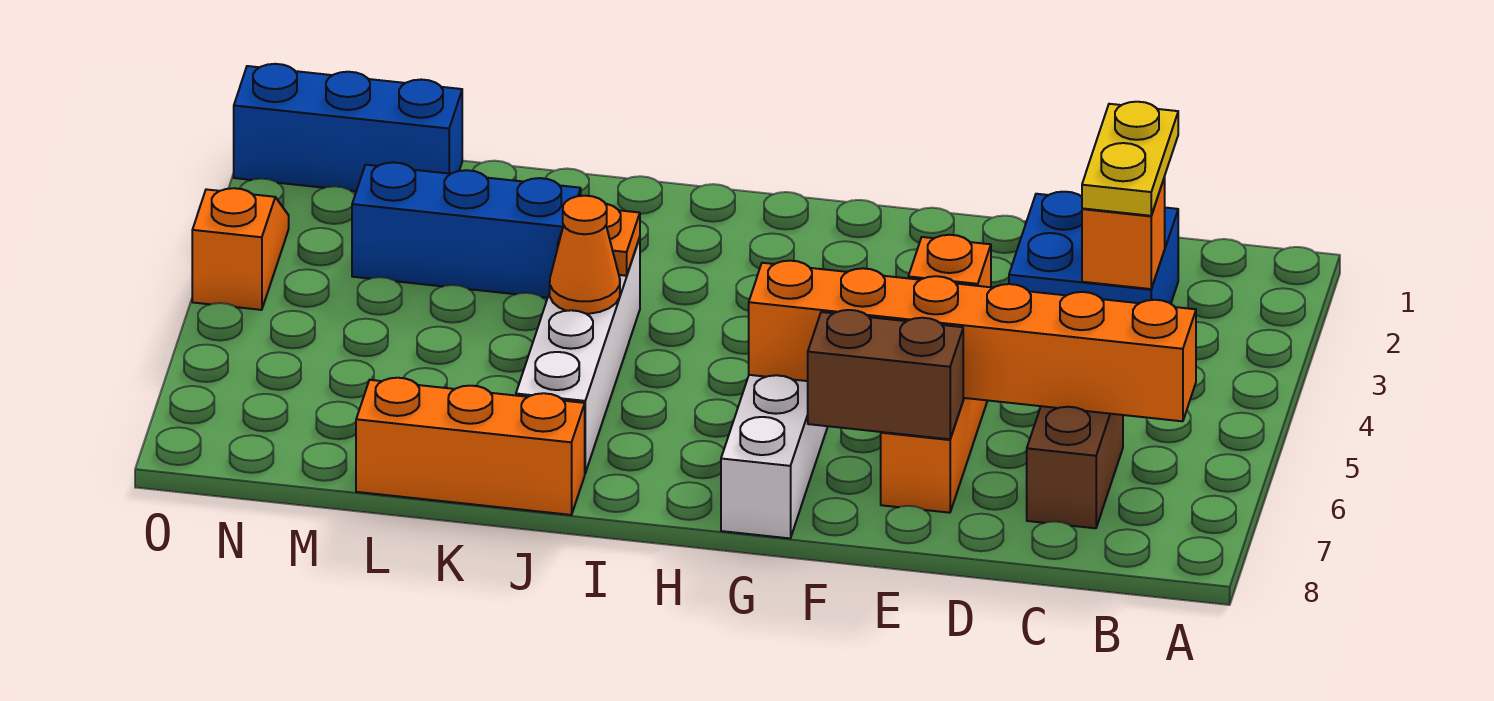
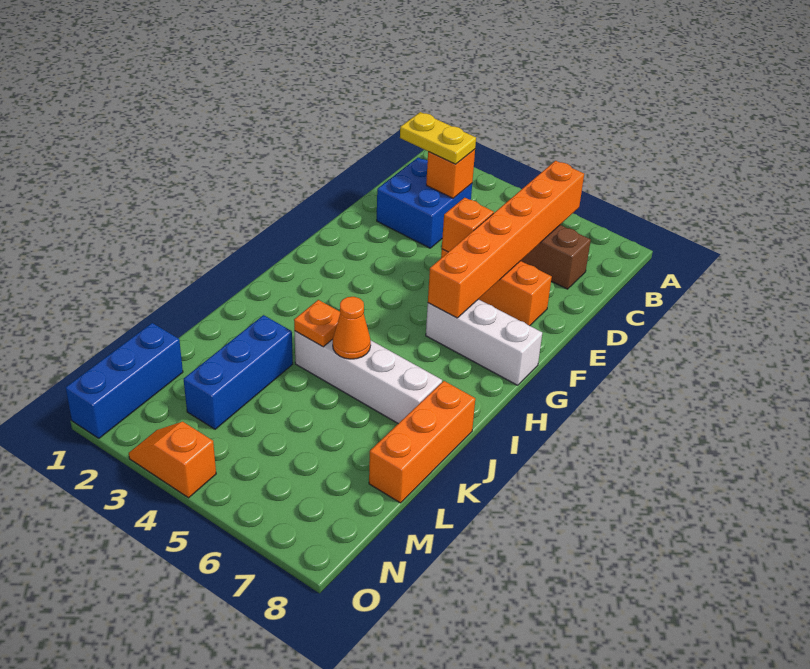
brown 1x2 brick [808,310,963,439] -> none

